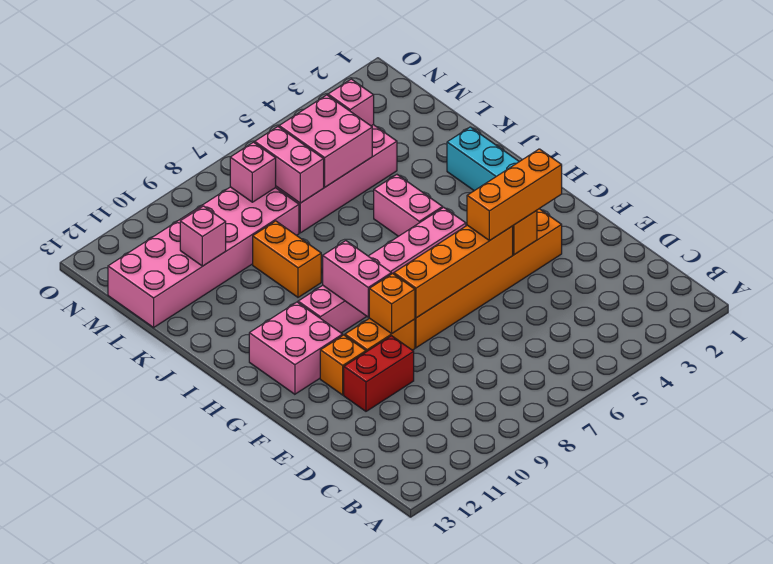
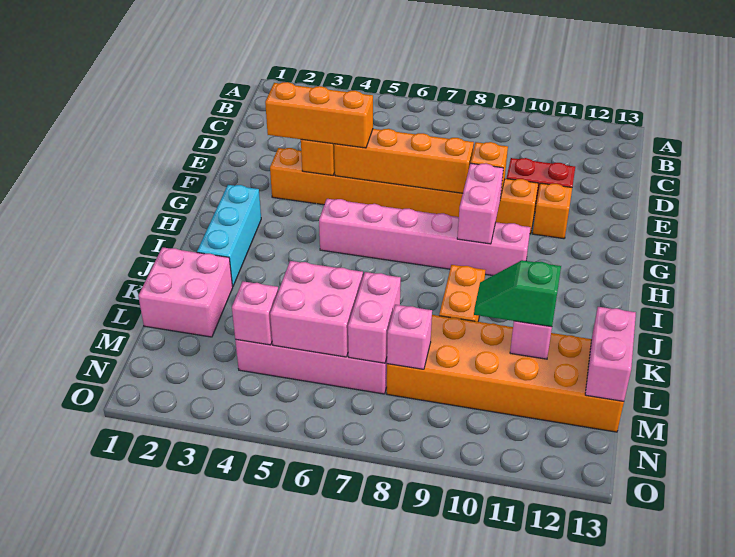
pink 2x2 brick [249,302,343,394] -> pink 2x2 brick moved to [138,247,233,337]
pink 1x2 brick [374,175,443,236] -> pink 1x2 brick moved to [585,307,636,401]
pink 2x6 brick [108,187,299,328] -> orange 2x6 brick [387,315,624,432]
none -> green 1x2 slope [474,260,561,327]

